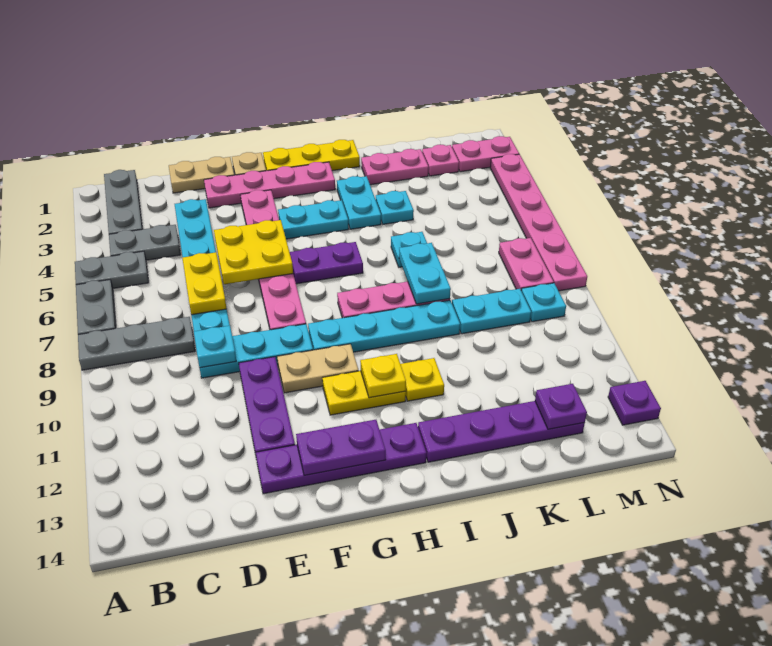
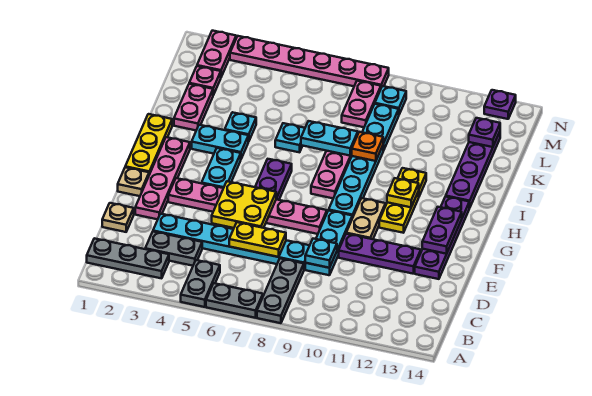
grey 1x2 plate [109,225,181,260] -> grey 1x2 plate turned to [145,232,202,266]
tan 1x2 plate [169,157,234,193] -> tan 1x1 plate [102,203,134,232]
none -> orange 1x1 plate [352,132,383,161]
pink 1x2 plate [499,238,554,290] -> pink 1x2 plate turned to [342,81,381,127]

